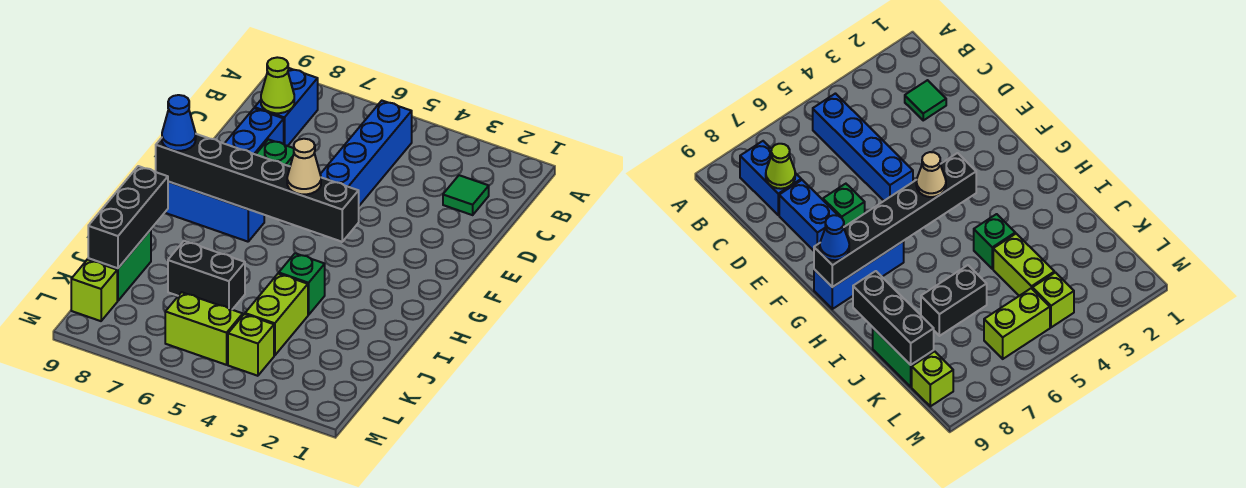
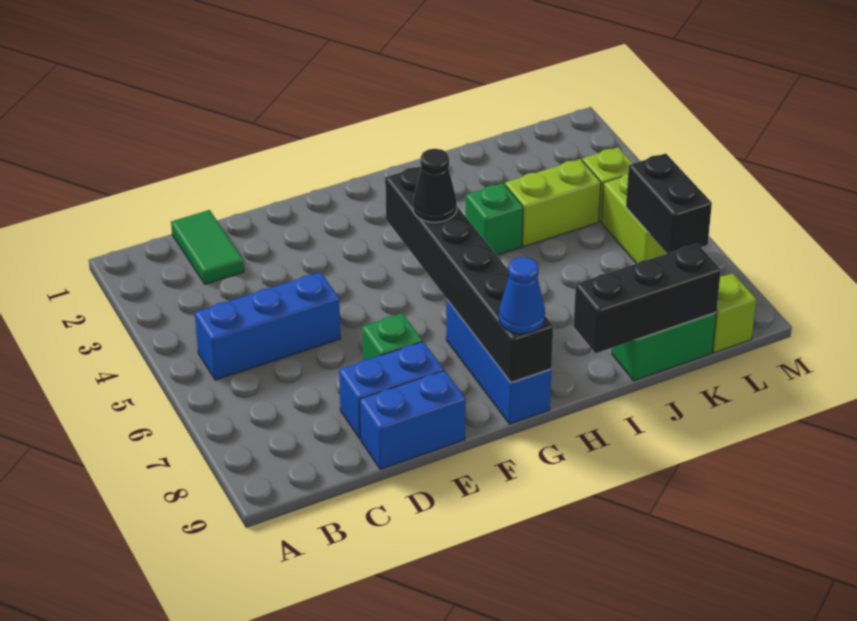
blue 1x4 brick [320,101,412,206] -> blue 1x3 brick [195,272,341,380]
blue 1x2 brick [255,68,318,146] -> blue 1x2 brick moved to [360,370,466,469]
green 1x1 tile [443,175,489,215] -> green 1x2 tile [171,210,244,284]
lime 1x1 cone [261,57,294,113] -> none
tan 1x1 cone [287,139,321,194] -> black 1x1 cone [413,149,457,222]
black 1x2 brick [168,241,245,310] -> black 1x2 brick moved to [626,153,712,253]

